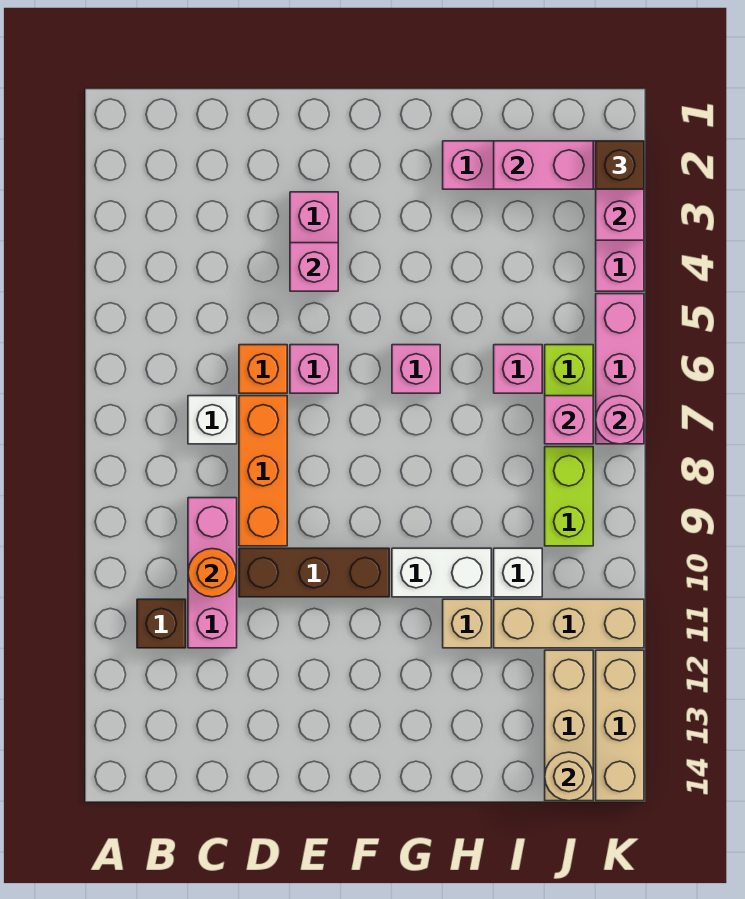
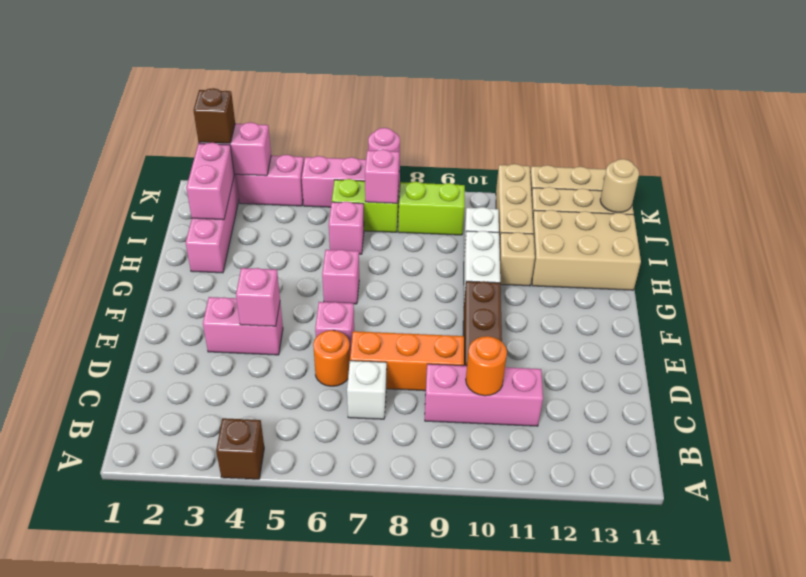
brown 1x1 brick [137,599,186,648] -> brown 1x1 brick moved to [216,418,264,479]
orange 1x1 brick [239,345,287,393] -> orange 1x1 round brick [313,330,350,386]
none -> tan 2x3 brick [532,210,641,290]

